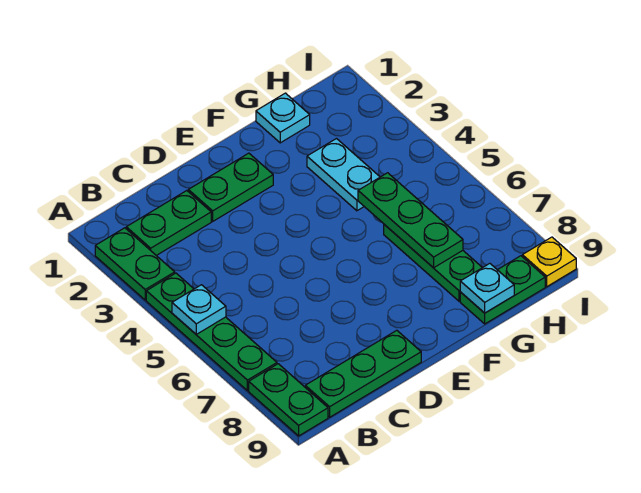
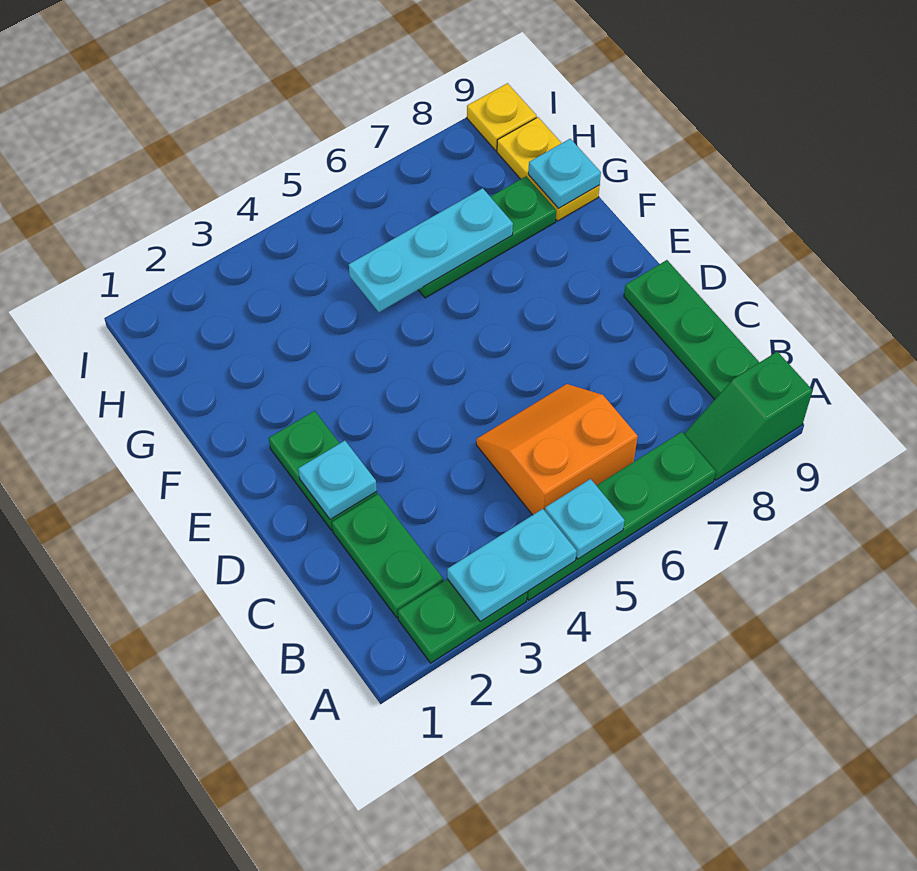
green 1x2 plate [249,364,328,436] -> green 1x2 slope [684,352,812,480]
none -> orange 2x2 slope [476,384,638,515]
cyan 1x1 plate [256,93,310,143] -> cyan 1x1 plate moved to [298,441,377,520]
cyan 1x2 plate [307,139,380,211] -> cyan 1x2 plate moved to [447,509,577,622]
green 1x3 plate [358,173,463,268] -> cyan 1x3 plate [349,188,513,312]
green 1x2 plate [460,256,545,324] -> yellow 1x2 plate [497,117,600,221]

